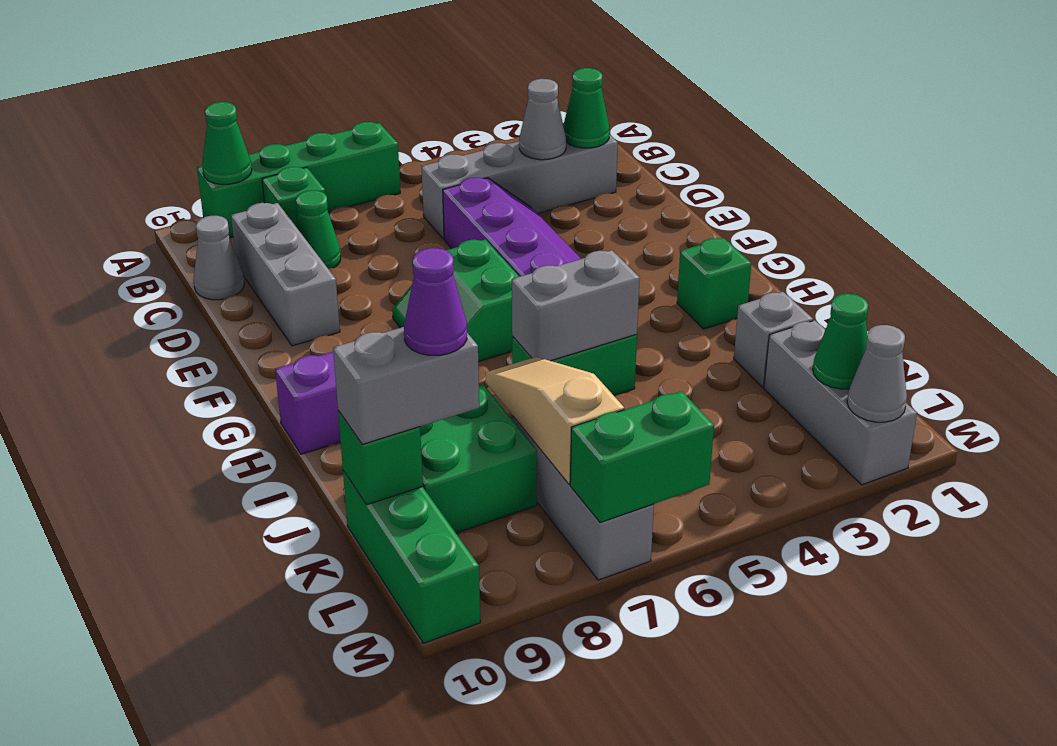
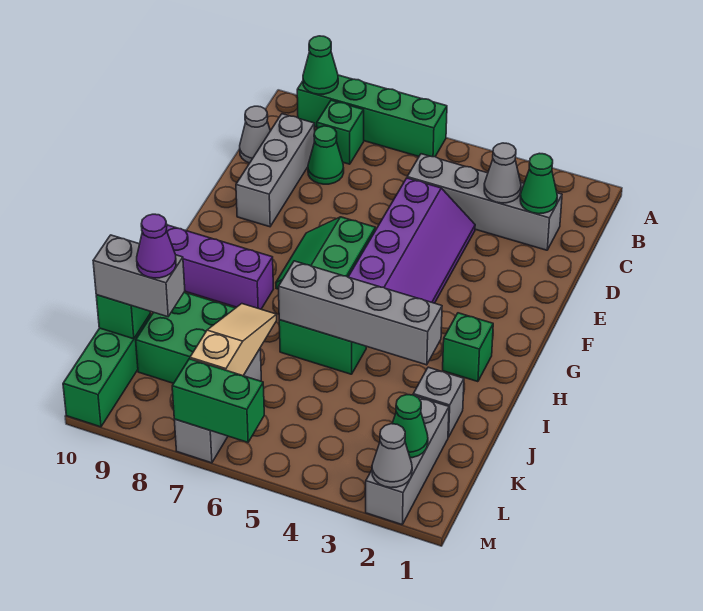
grey 1x2 brick [512,250,640,361] -> grey 1x4 brick [278,261,442,365]

